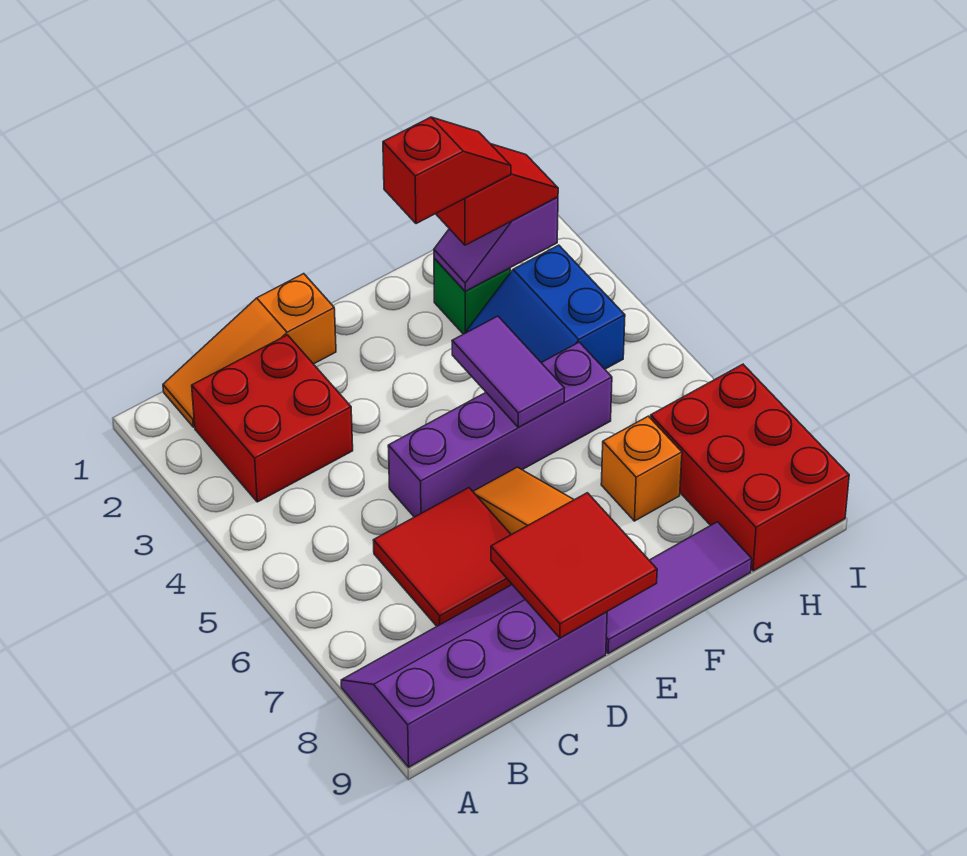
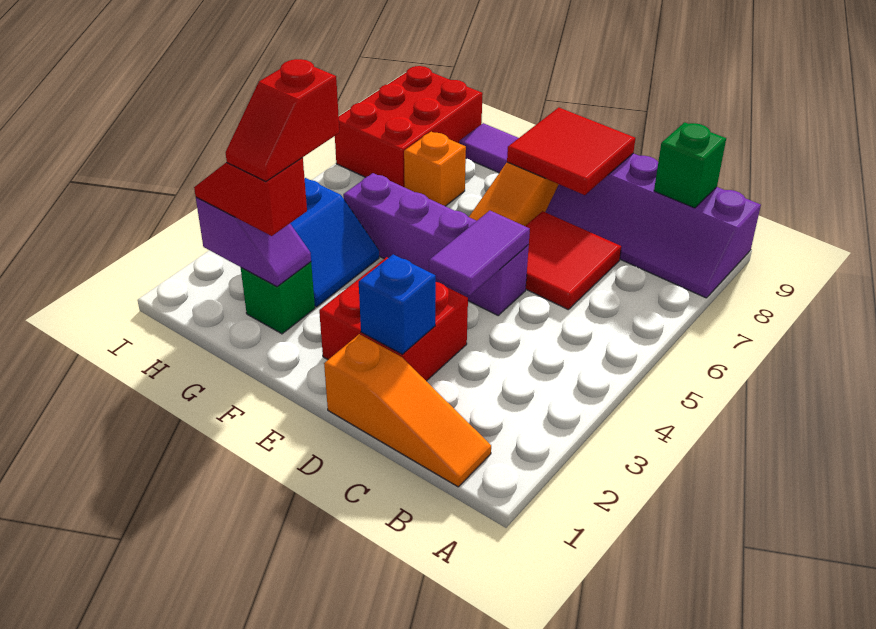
red 2x2 brick [192,335,353,502] -> red 2x2 brick moved to [319,257,468,381]
none -> green 1x1 brick [654,122,726,208]
none -> blue 1x1 brick [359,254,436,354]
red 1x2 slope [383,117,511,224] -> red 1x2 slope turned to [226,59,339,182]
purple 1x2 tile [452,316,564,427] -> purple 1x2 tile moved to [429,211,530,296]

